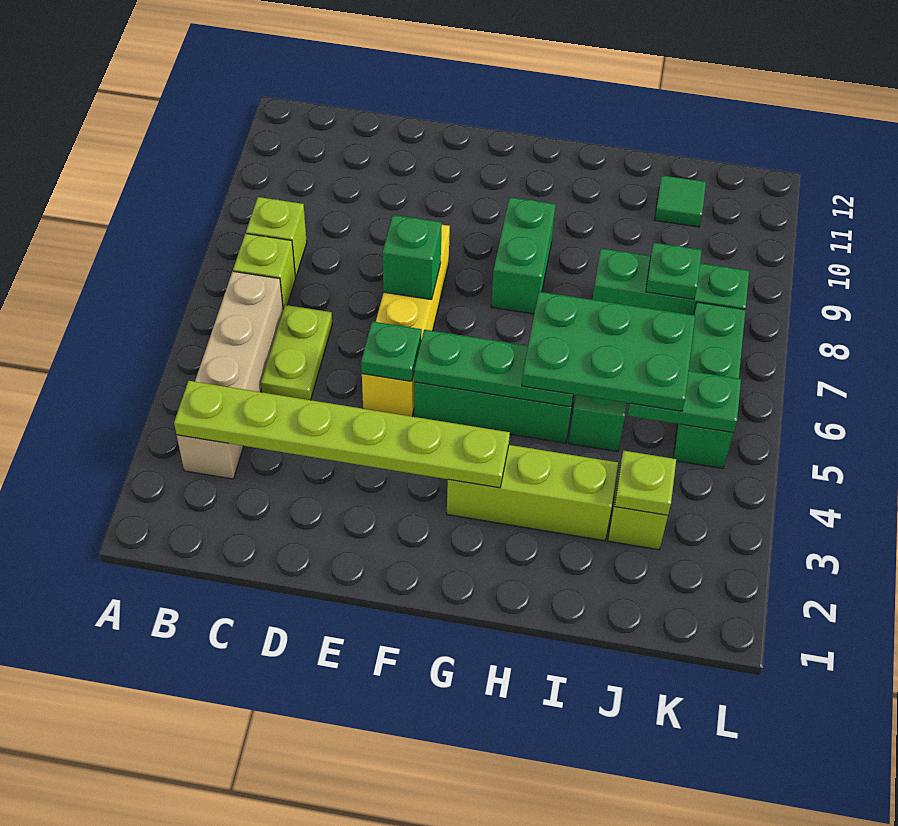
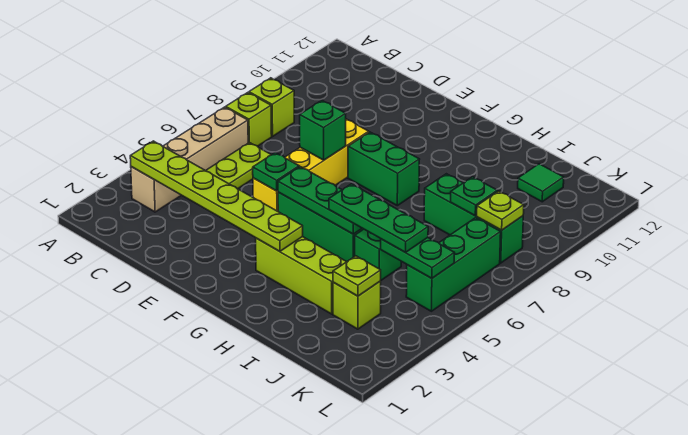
green 1x2 brick [491,197,556,314] -> green 1x2 brick turned to [348,132,420,206]
green 2x3 plate [522,292,695,411] -> green 1x3 plate [329,184,428,252]
none -> lime 1x1 plate [477,191,524,230]

